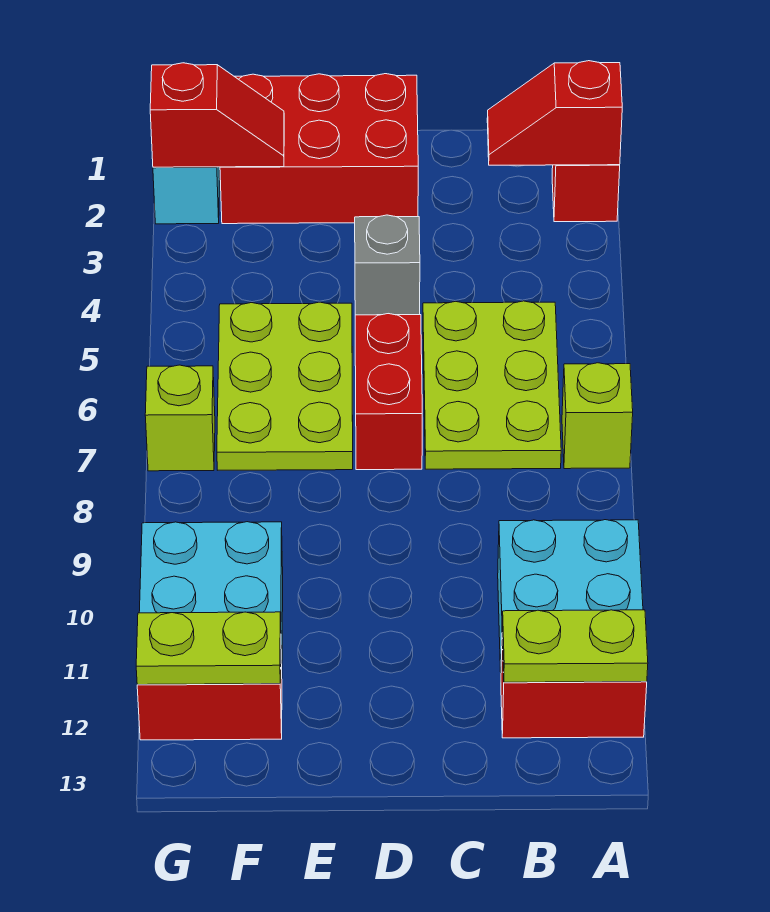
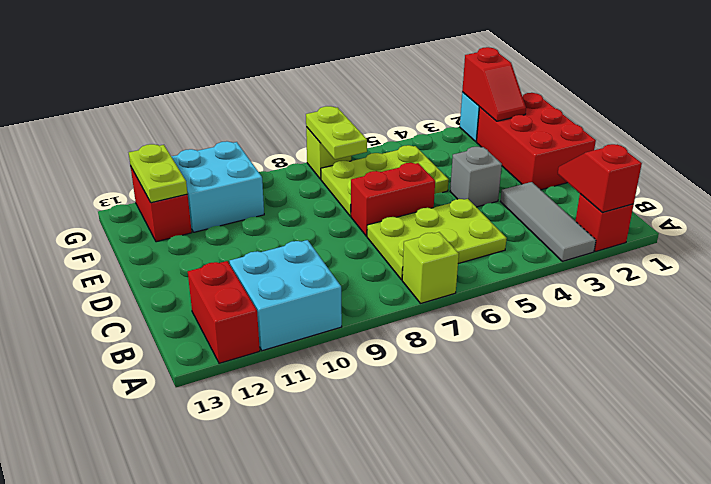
none -> grey 1x3 tile [501,182,596,261]
lime 1x2 plate [502,610,648,682] -> lime 1x2 plate moved to [306,106,367,159]

